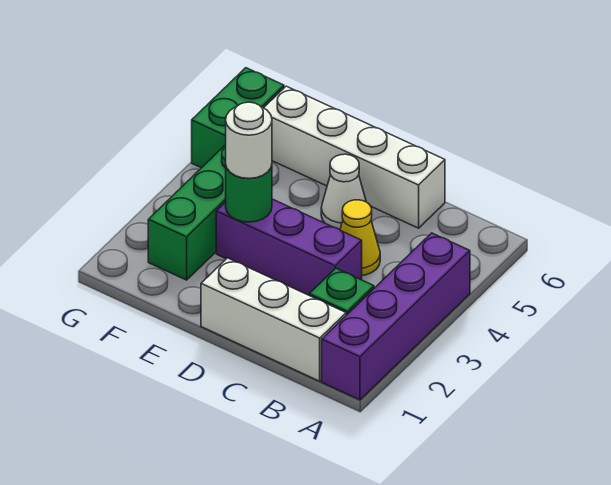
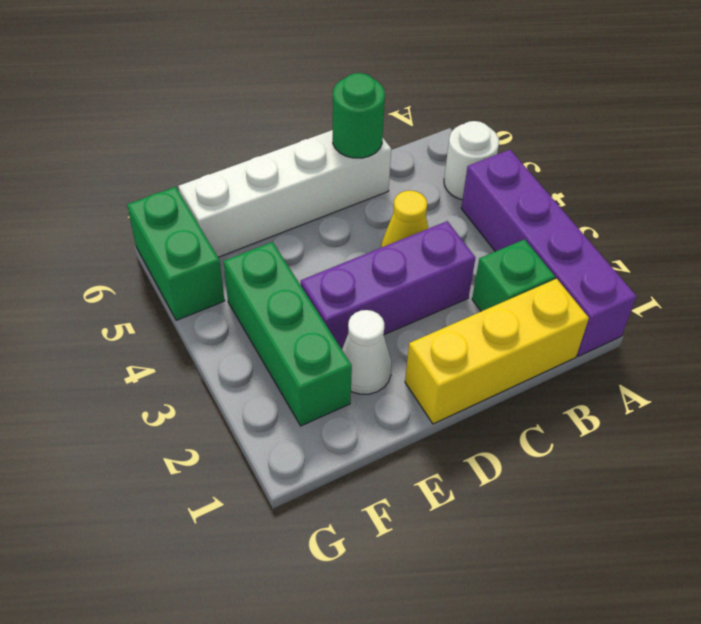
white 1x3 brick [201,258,346,381] -> yellow 1x3 brick [405,279,589,424]
white 1x1 cone [321,154,366,230] -> white 1x1 cone moved to [342,310,392,394]
green 1x1 round brick [226,166,272,222] -> green 1x1 round brick moved to [333,73,385,158]
white 1x1 round brick [226,102,272,179] -> white 1x1 round brick moved to [444,121,499,200]

